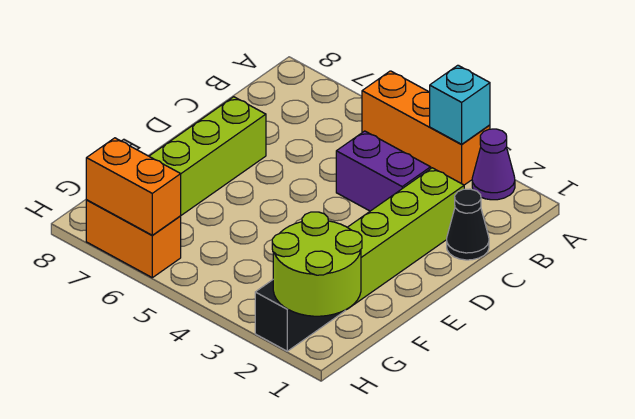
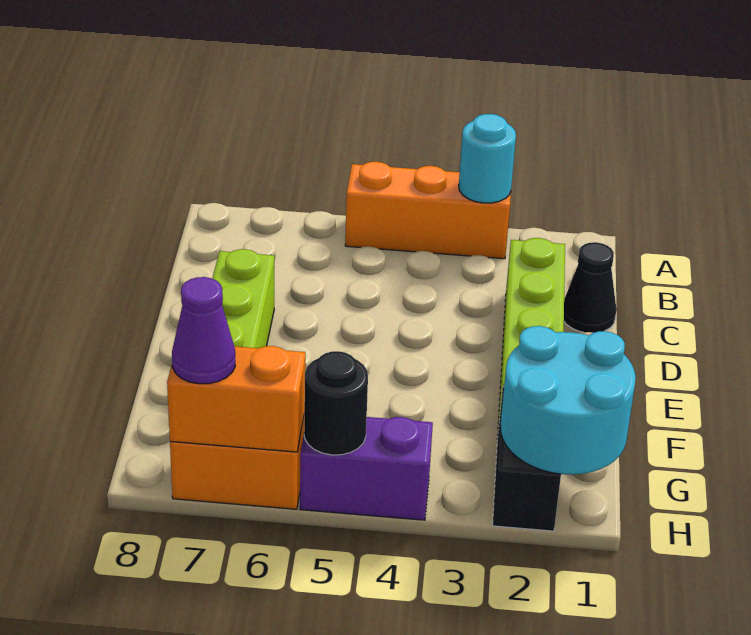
purple 1x1 cone [472,129,515,200] -> purple 1x1 cone moved to [172,277,235,384]
cyan 1x1 brick [430,65,490,144] -> cyan 1x1 round brick [459,114,516,203]
purple 1x2 brick [336,131,431,211] -> purple 1x2 brick moved to [300,417,433,520]
lime 2x2 round brick [272,212,362,316] -> cyan 2x2 round brick [500,326,636,475]
none -> black 1x1 round brick [304,351,368,455]

